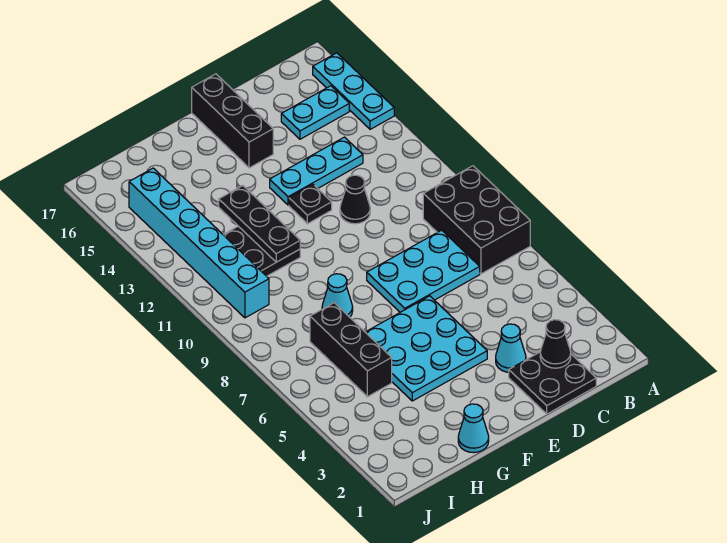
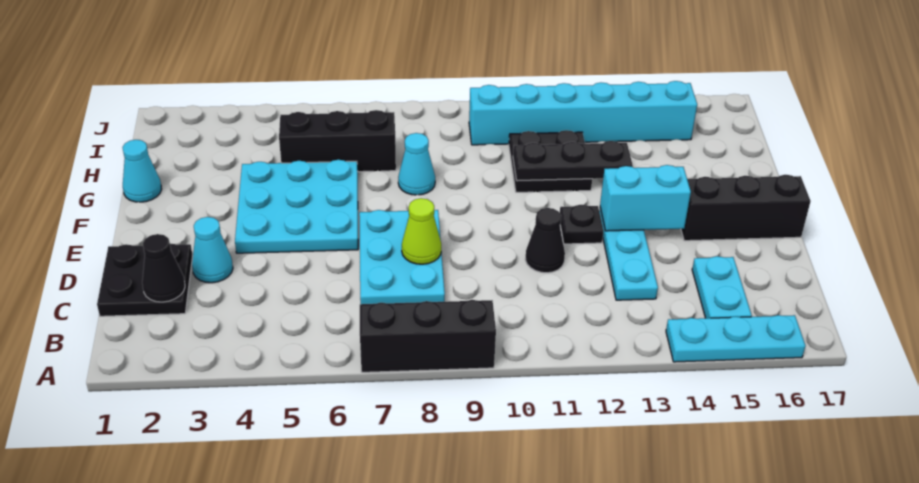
black 2x3 brick [423,166,530,274] -> black 1x3 brick [360,300,496,372]
none -> lime 1x1 cone [402,198,441,264]
none -> cyan 1x2 brick [600,165,691,231]

